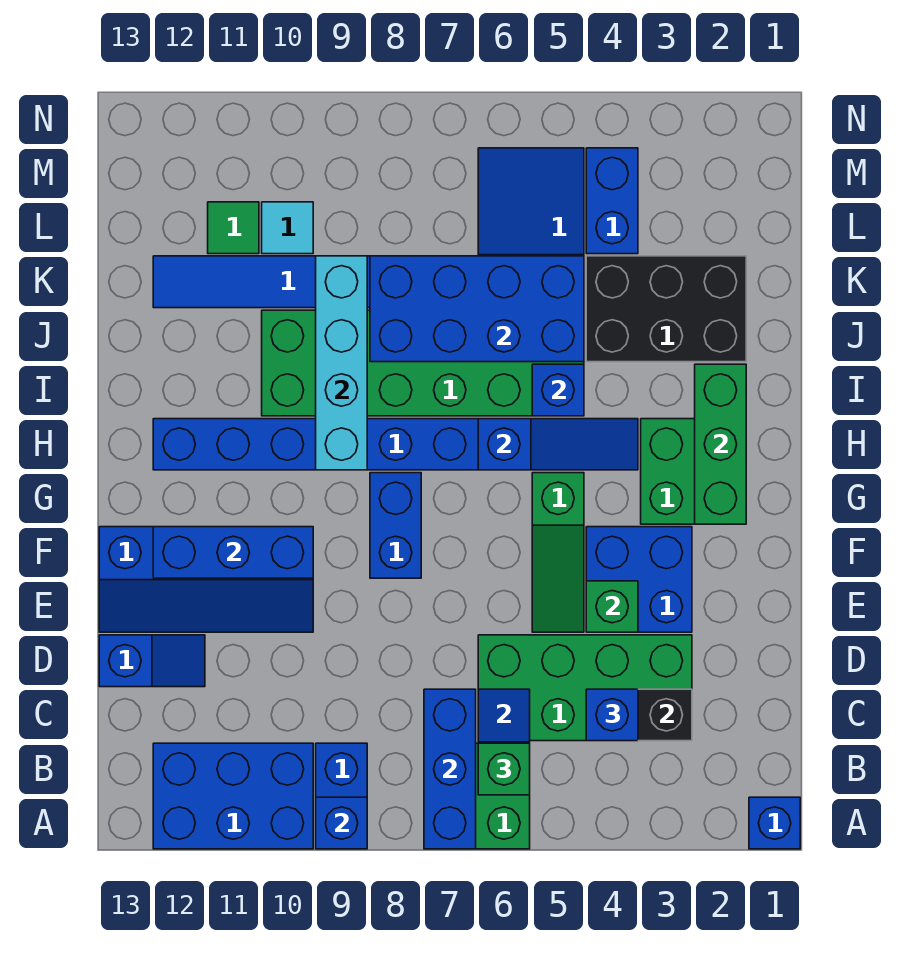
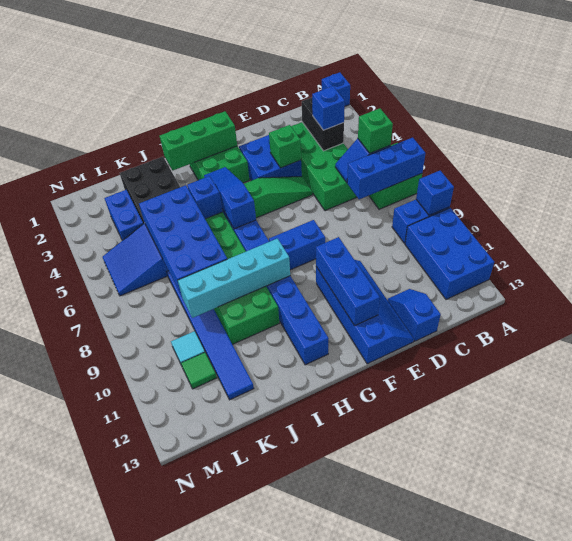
blue 1x2 brick [586,148,638,254] -> blue 1x2 brick turned to [104,190,143,241]

